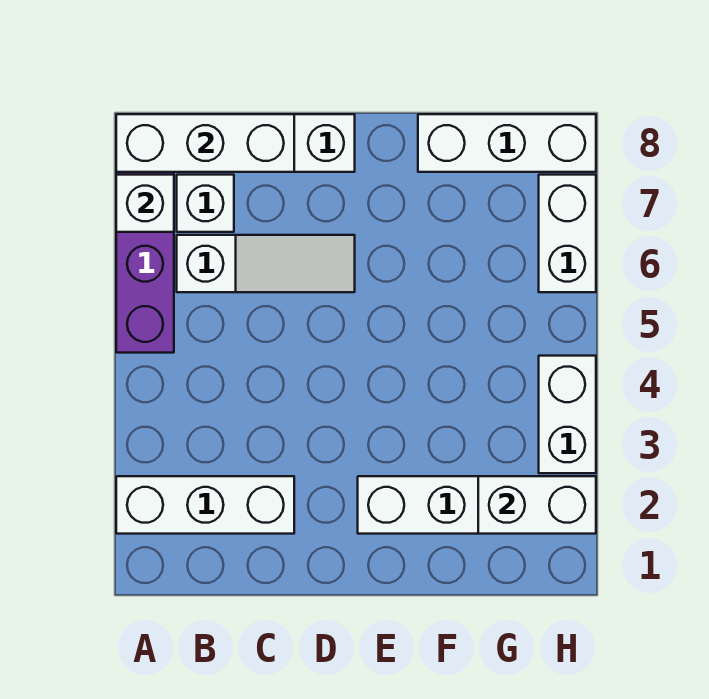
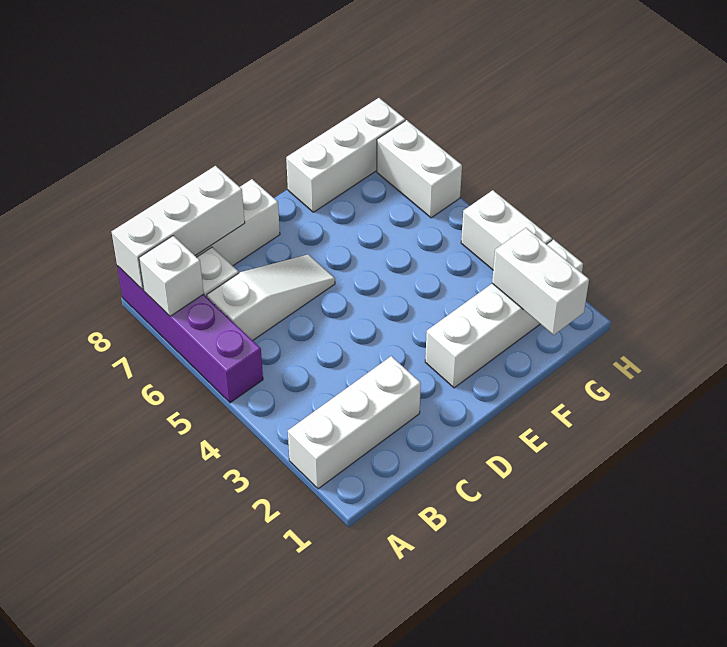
white 1x2 brick [478,476,596,534] -> white 1x2 brick turned to [492,228,589,335]

